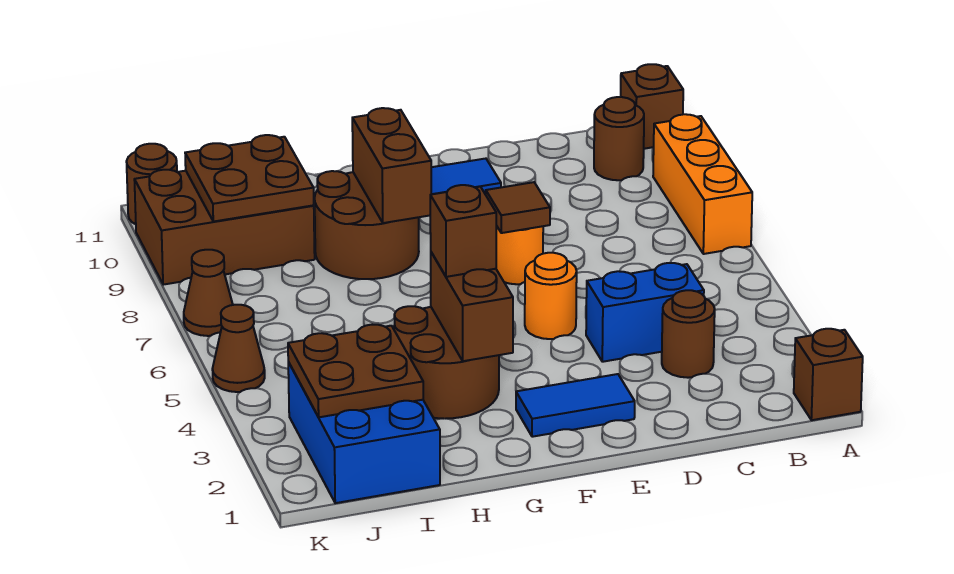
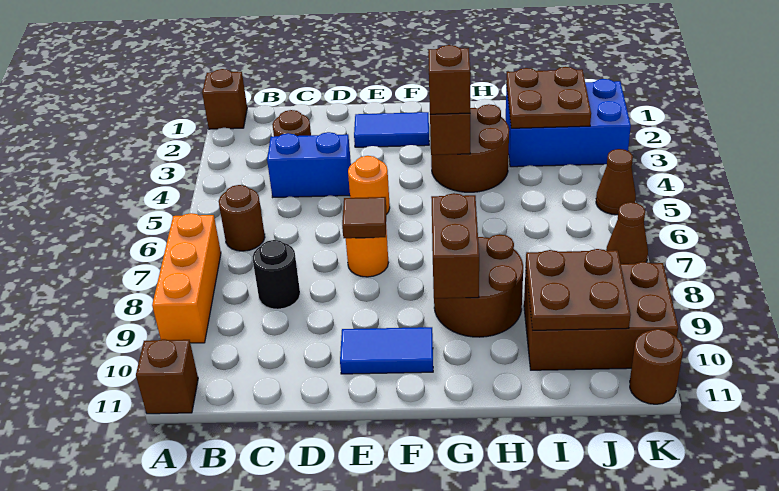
brown 1x1 round brick [594,97,644,180] -> brown 1x1 round brick moved to [219,185,265,251]
none -> black 1x1 round brick [252,240,300,309]
blue 2x3 brick [288,362,440,503] -> blue 2x3 brick turned to [506,79,631,167]

